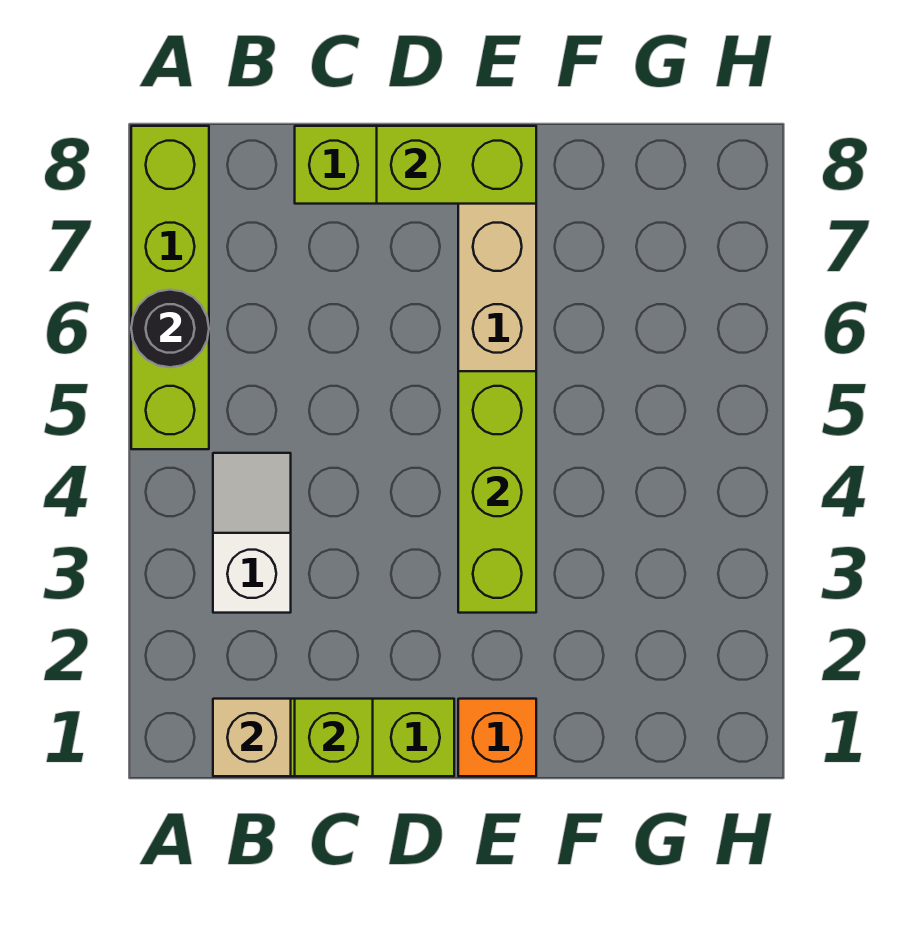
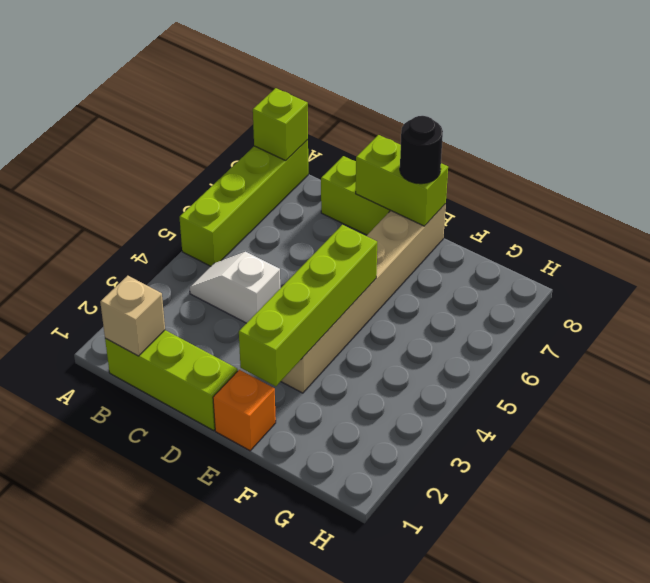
black 1x1 round brick [131,290,209,367] -> black 1x1 round brick moved to [400,116,443,184]
white 1x2 slope [213,453,291,613] -> white 1x2 slope turned to [190,252,280,323]
lime 1x1 brick [295,699,373,776] -> lime 1x1 brick moved to [253,88,308,161]
lime 1x3 brick [458,371,536,613] -> lime 1x4 brick [239,225,377,386]

